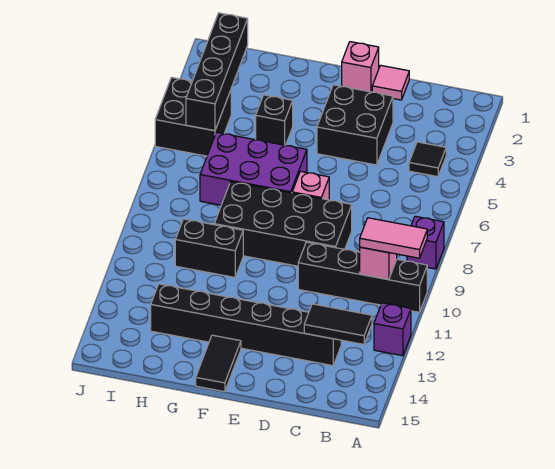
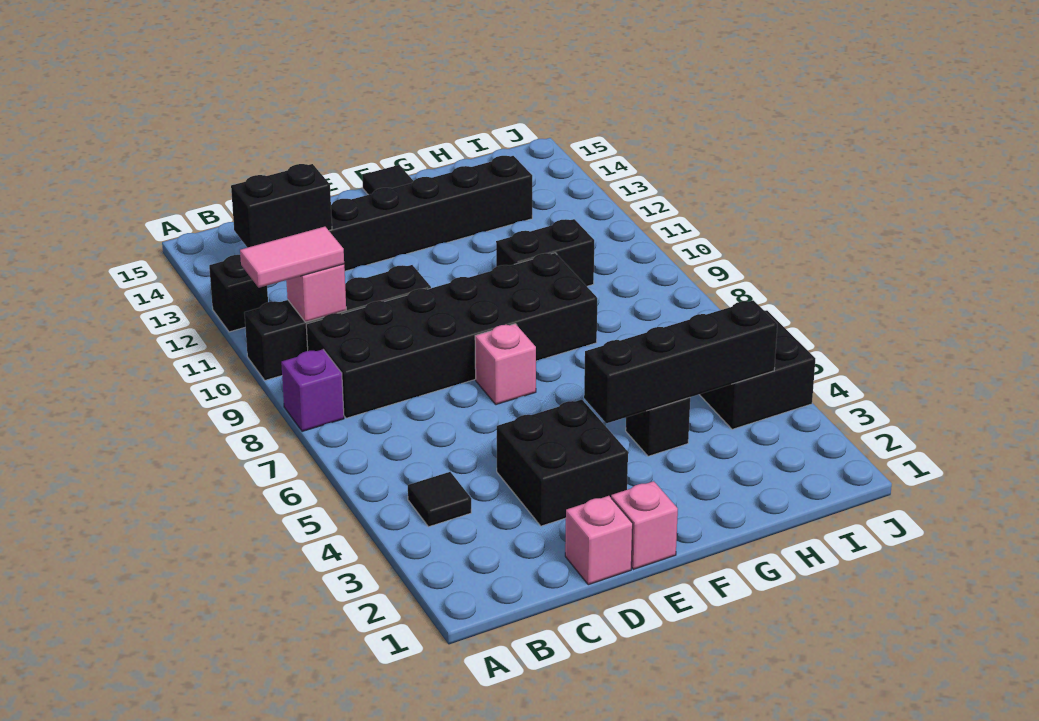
purple 1x1 brick [374,303,411,356] -> black 1x1 brick [209,255,268,332]
black 1x2 tile [304,304,372,344] -> black 1x2 brick [231,164,332,248]
pink 1x1 tile [372,65,409,100] -> pink 1x1 brick [565,496,633,585]
black 2x4 brick [214,182,352,266] -> black 2x6 brick [306,253,598,418]
purple 2x3 brick [200,132,307,205] -> none
black 1x4 brick [186,13,248,131] -> black 1x4 brick turned to [584,300,777,423]

